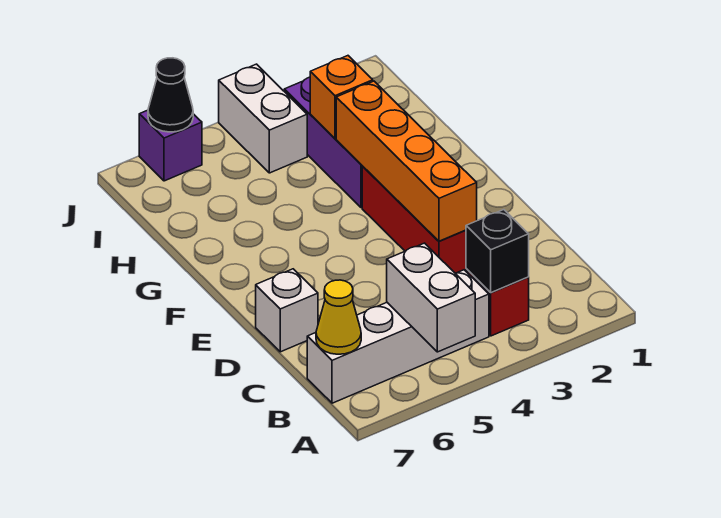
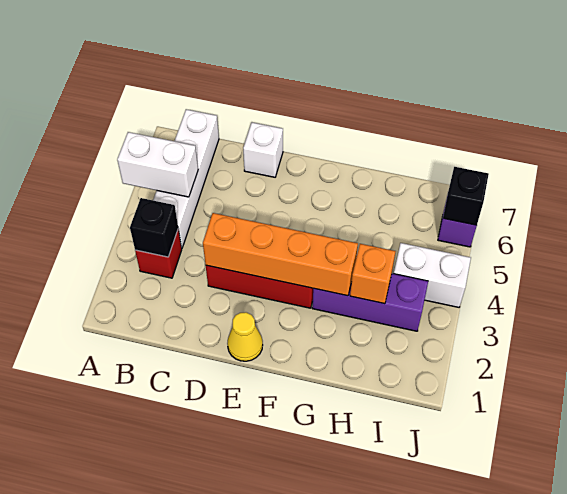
yellow 1x1 cone [316,280,361,354] -> yellow 1x1 cone moved to [227,312,263,361]
black 1x1 cone [148,58,193,132] -> black 1x1 brick [443,167,489,225]

